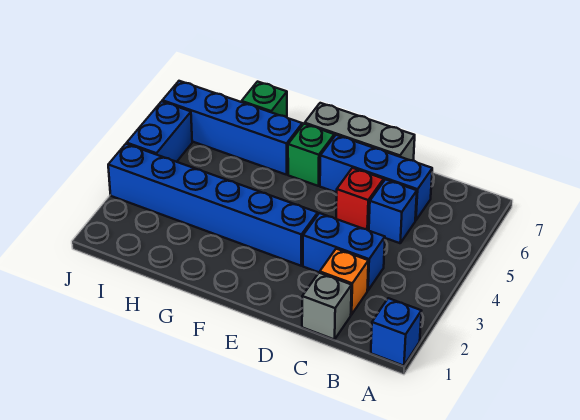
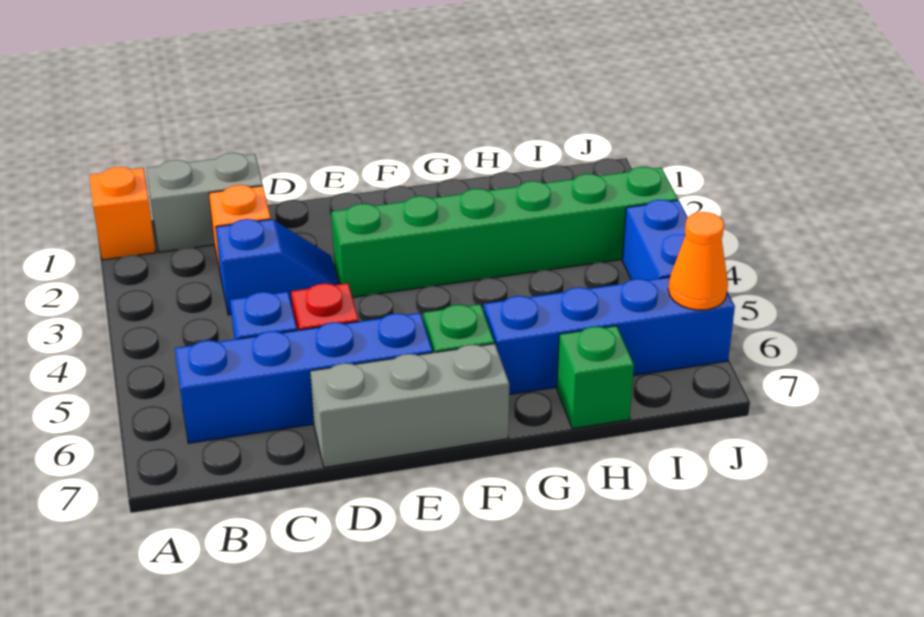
blue 1x1 brick [371,298,421,366] -> orange 1x1 brick [90,167,156,260]
grey 1x1 brick [302,273,352,340] -> grey 1x2 brick [146,153,263,252]
blue 1x2 brick [303,213,385,290] -> blue 1x2 slope [216,219,339,315]
blue 1x3 brick [320,135,432,220] -> blue 1x4 brick [175,313,433,443]
blue 1x6 brick [108,144,318,266] -> green 1x6 brick [331,167,678,297]
none -> orange 1x1 cone [668,212,728,310]

